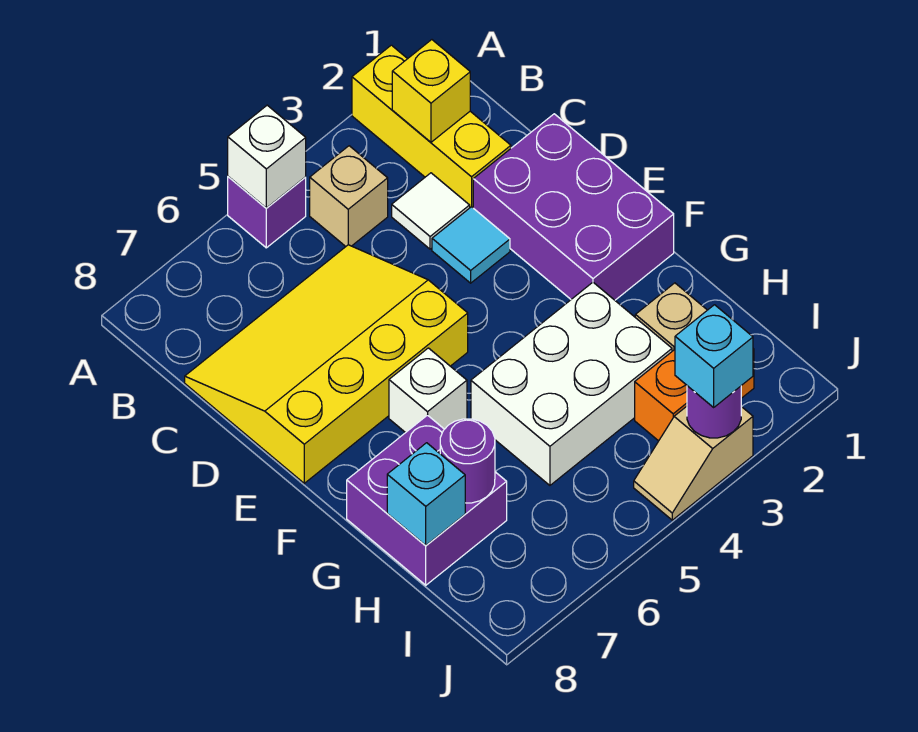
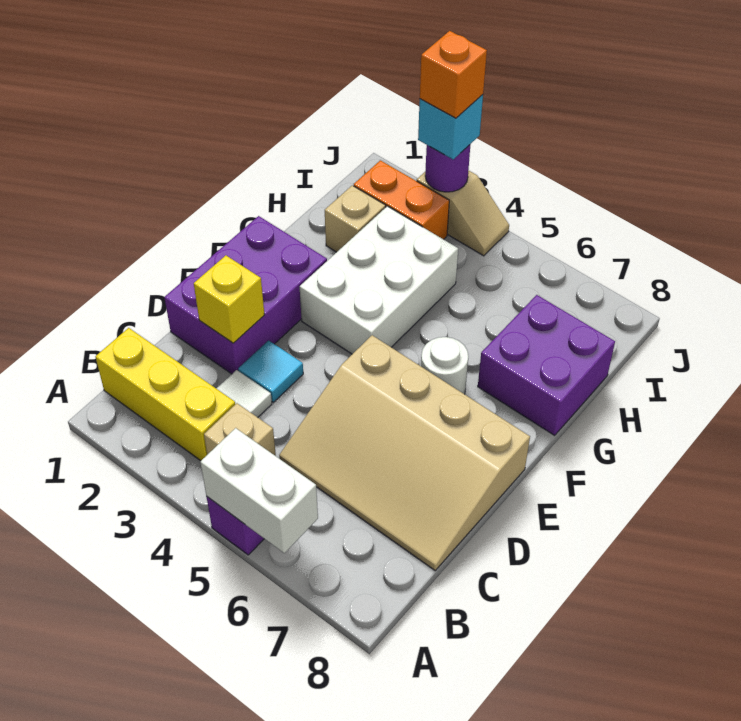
yellow 1x3 brick [352,45,511,207] -> yellow 1x3 brick turned to [96,328,235,461]
white 1x1 brick [228,105,306,208] -> white 1x2 brick [200,428,318,553]
yellow 1x1 brick [392,40,470,142] -> yellow 1x1 brick moved to [194,255,264,343]
yellow 3x4 slope [185,245,468,483] -> tan 3x4 slope [279,335,530,570]
white 1x1 brick [389,348,467,433] -> white 1x1 round brick [421,337,468,394]
white 2x3 brick [471,282,672,485] -> white 2x3 brick turned to [300,206,458,354]
purple 1x1 round brick [440,419,495,503] -> none
cyan 1x1 brick [387,443,465,546] -> none
none -> orange 1x1 brick [420,31,487,118]

